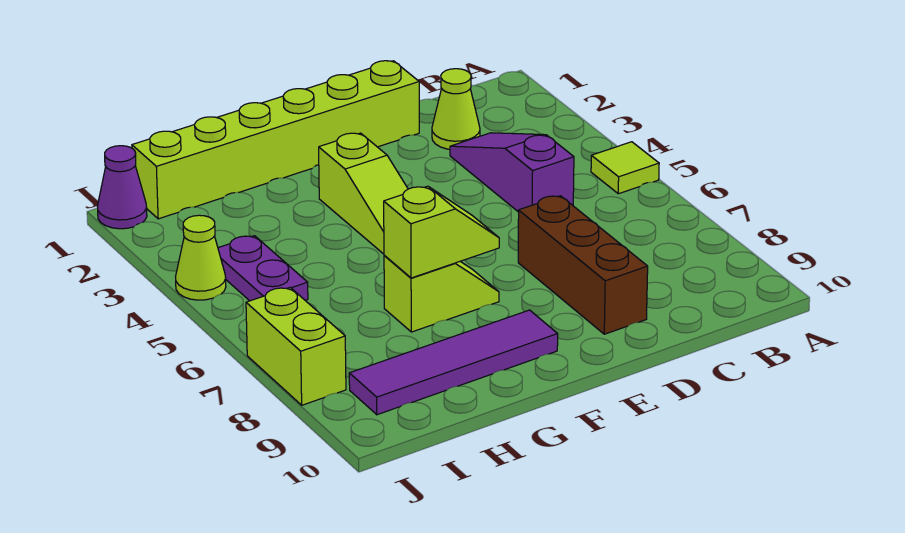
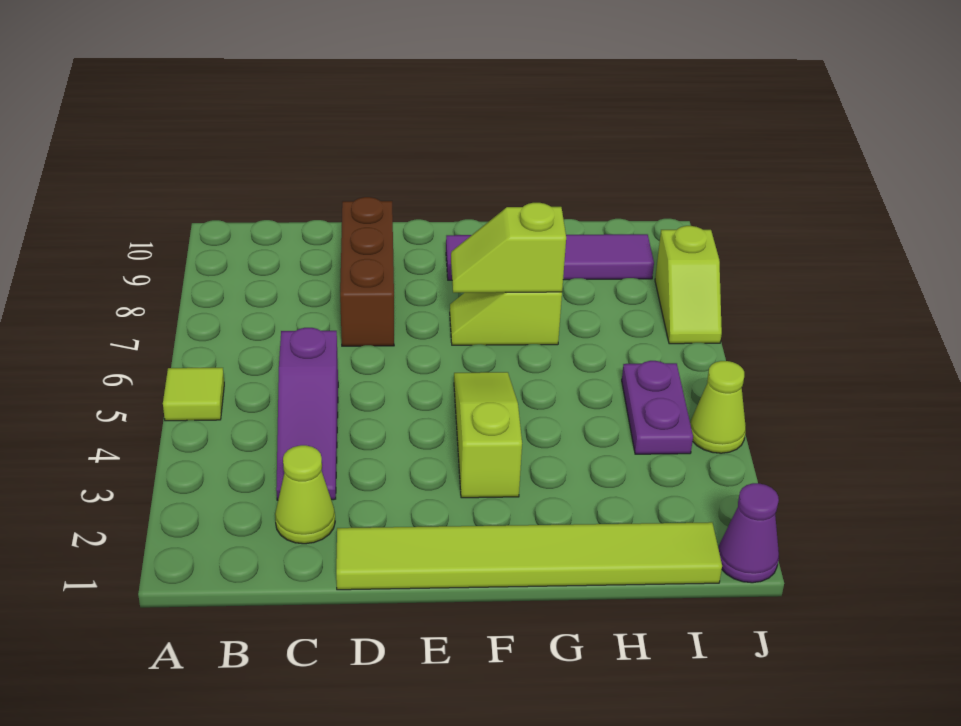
lime 1x6 brick [132,61,419,219] -> lime 1x6 tile [336,522,722,590]
lime 1x2 brick [246,288,346,405] -> lime 1x2 slope [655,226,722,344]

